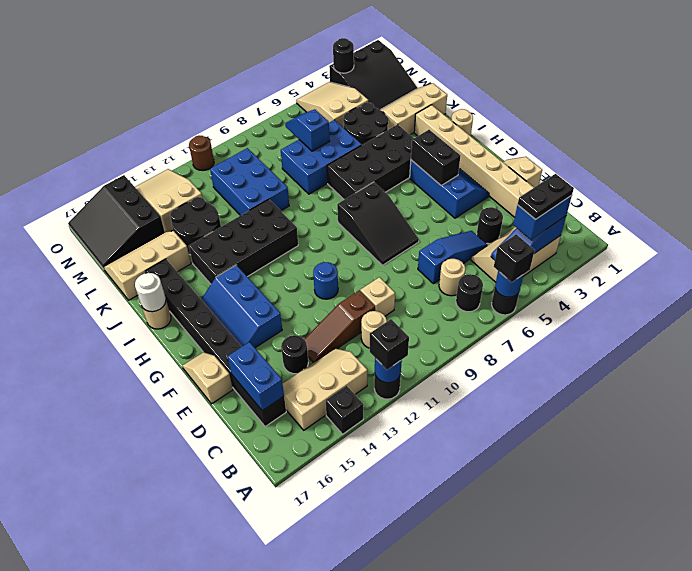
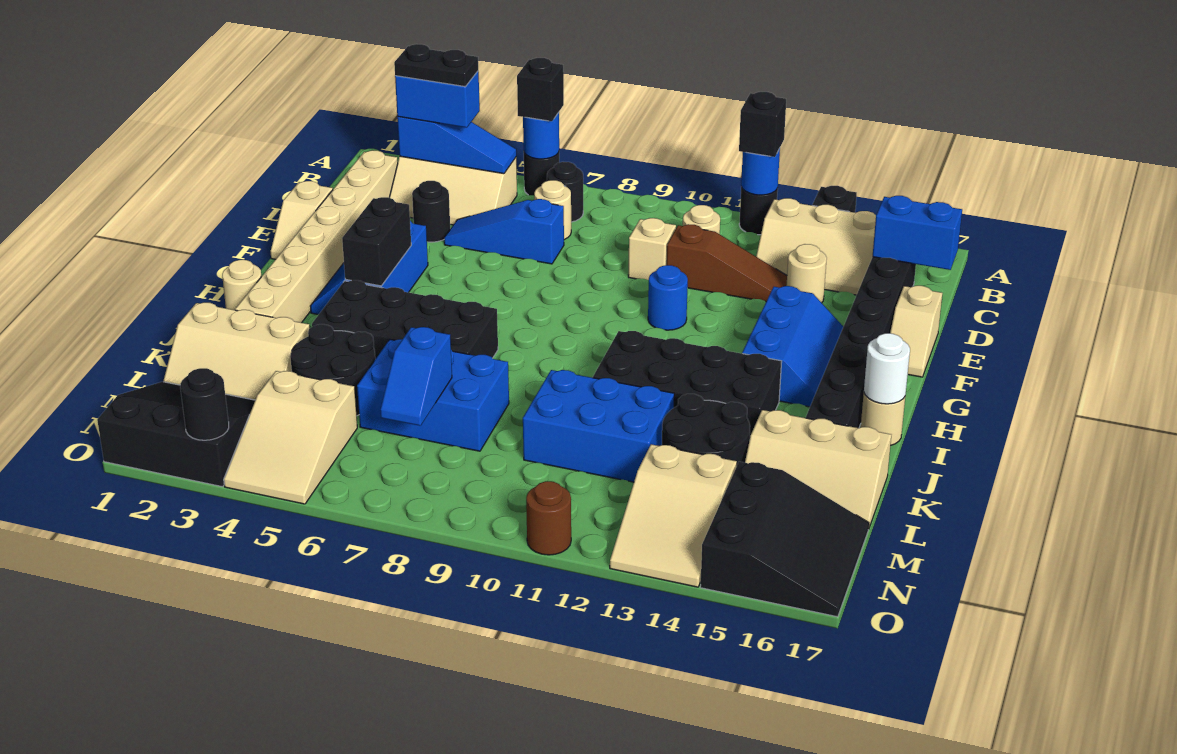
blue 1x2 brick [227,342,284,411] -> blue 1x2 brick turned to [873,196,962,270]
black 1x1 round brick [281,335,308,374] -> tan 1x1 round brick [786,244,827,303]
black 2x3 slope [337,182,419,265] -> none
blue 2x3 brick [210,148,289,216] -> blue 2x3 brick turned to [523,370,674,482]

